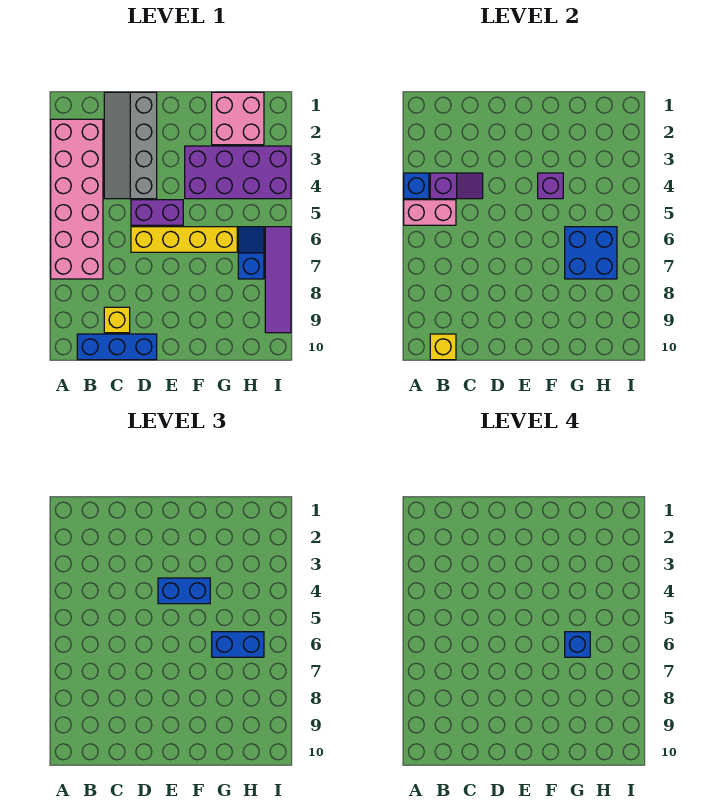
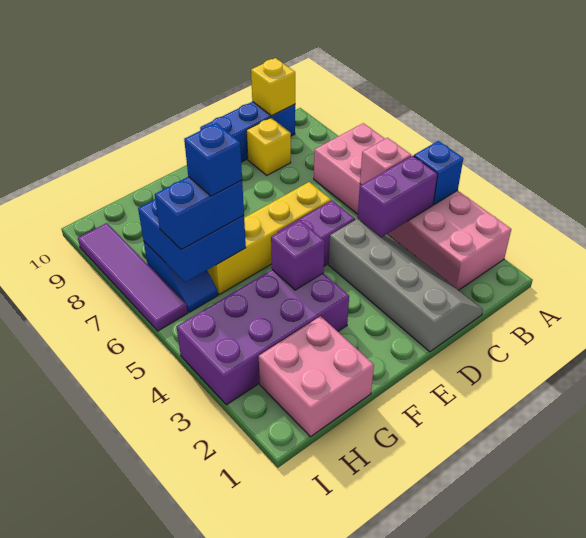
pink 1x2 brick [404,200,456,225] -> pink 1x1 brick [360,138,411,185]
purple 1x2 slope [430,173,483,199] -> purple 1x2 brick [358,156,437,237]
blue 1x2 brick [158,578,210,604] -> none

